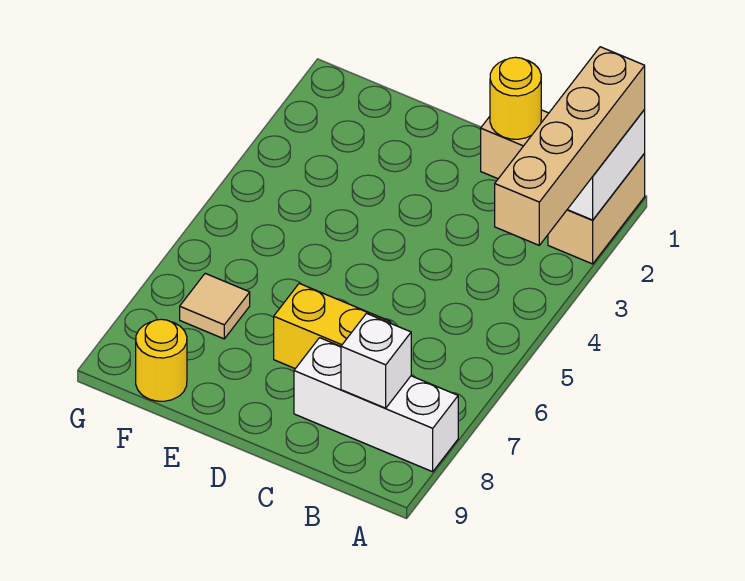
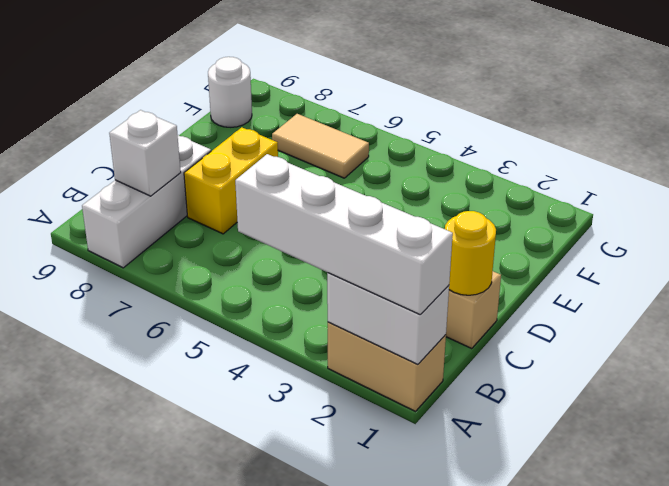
tan 1x4 brick [495,47,645,245] -> white 1x4 brick [235,154,453,314]
tan 1x1 tile [180,273,250,339] -> tan 1x2 tile [272,114,369,178]
yellow 1x1 round brick [136,319,187,401] -> white 1x1 round brick [208,57,252,127]

